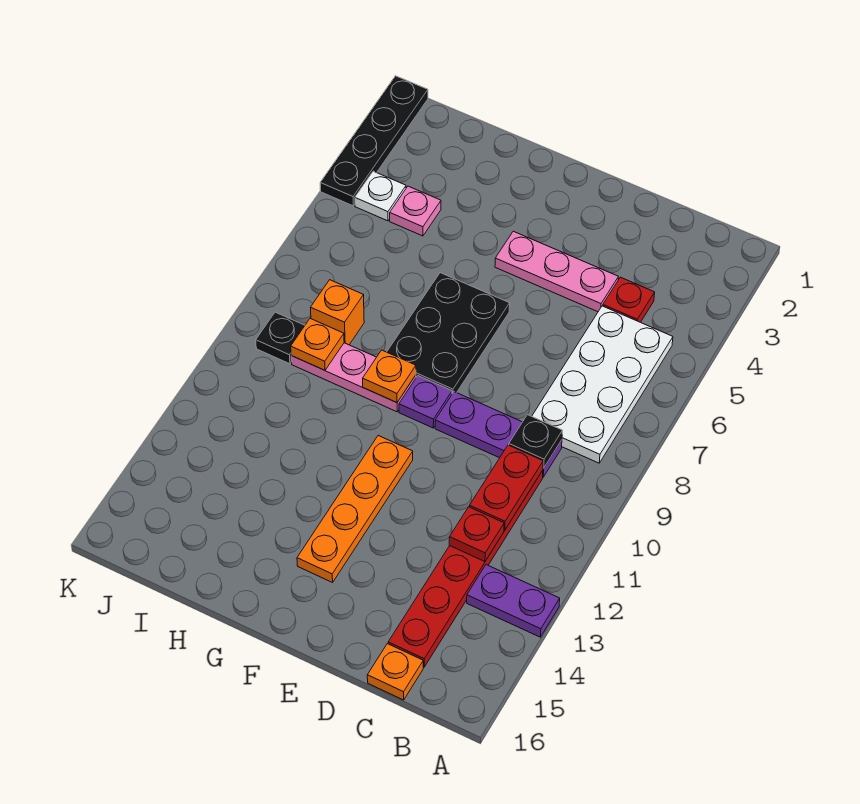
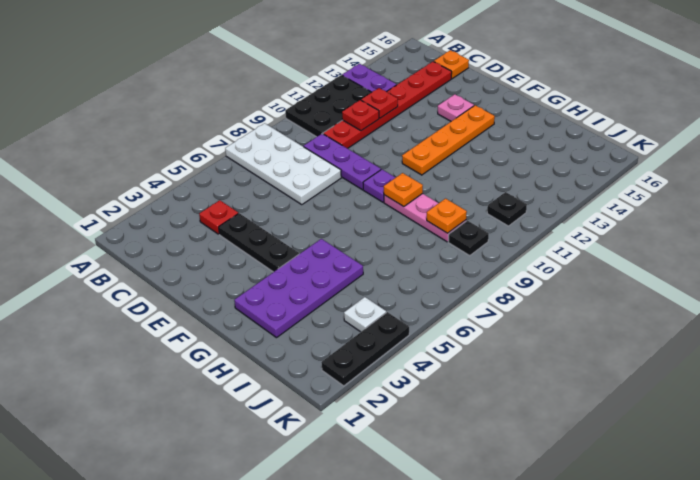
white 2x4 plate [532,306,673,463] -> white 2x4 plate turned to [225,123,341,205]
black 1x1 plate [509,415,562,468] -> black 1x1 plate moved to [487,192,527,226]
red 1x2 plate [469,445,543,530] -> red 1x1 plate [342,100,379,131]
pink 1x3 plate [495,231,618,312] -> black 1x3 plate [219,213,299,272]
black 2x3 plate [387,273,510,394] -> black 2x3 plate moved to [285,75,372,137]
none -> purple 2x4 plate [234,239,363,338]
pink 1x1 plate [390,186,441,236] -> pink 1x1 plate moved to [438,94,474,121]
orange 1x1 brick [310,280,364,345] -> none
black 1x4 plate [320,76,428,206] -> black 1x3 plate [321,312,409,386]

